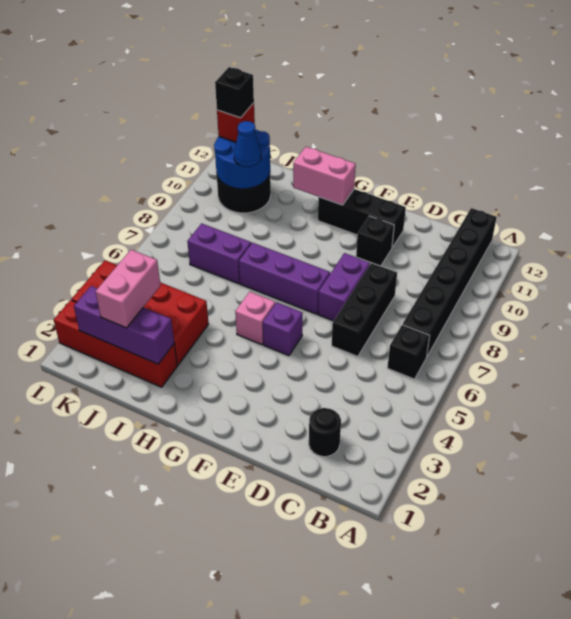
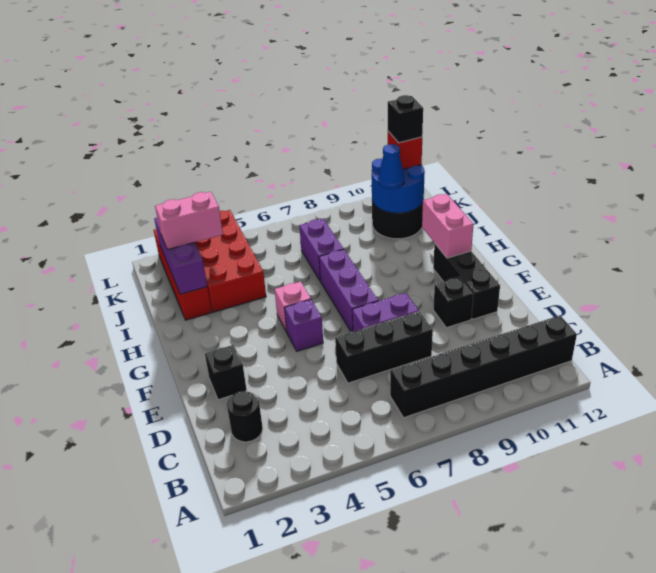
black 1x1 brick [387,325,430,379] -> black 1x1 brick moved to [205,345,247,400]

